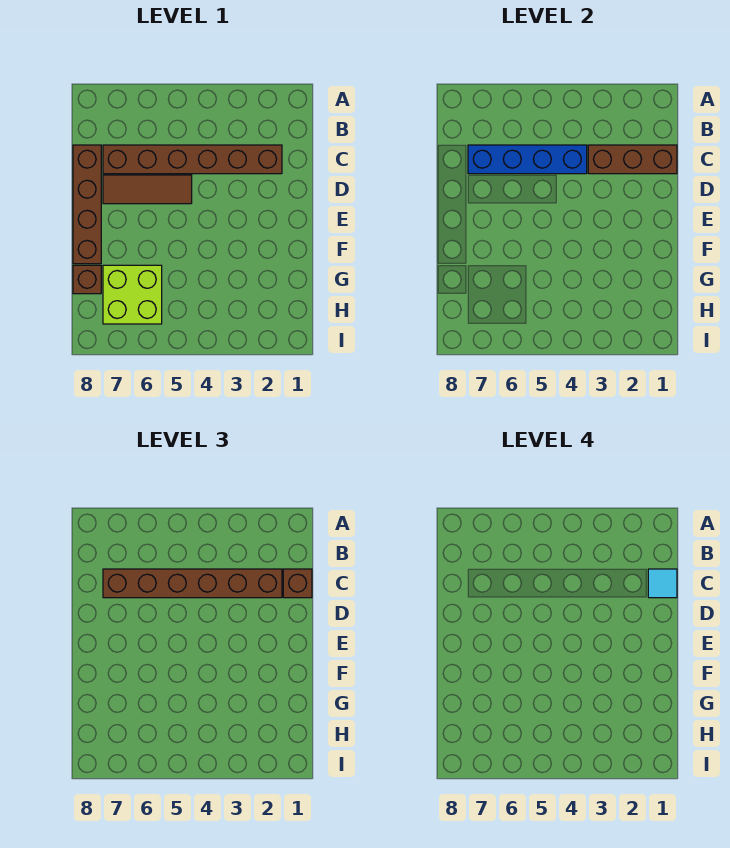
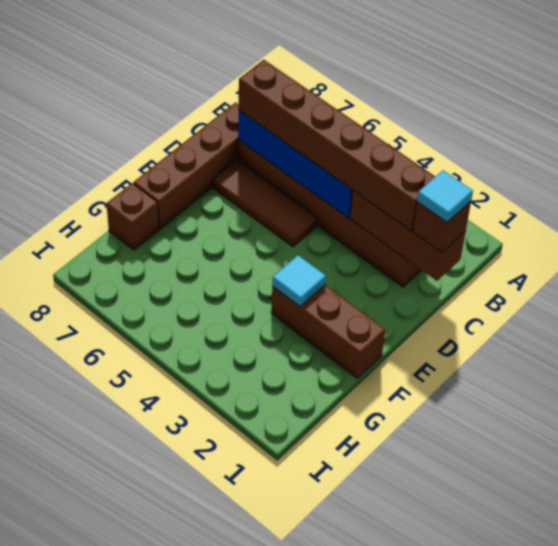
none -> brown 1x3 brick [271,285,385,378]
none -> cyan 1x1 tile [272,255,326,306]
lime 2x2 brick [103,265,162,324] -> none

